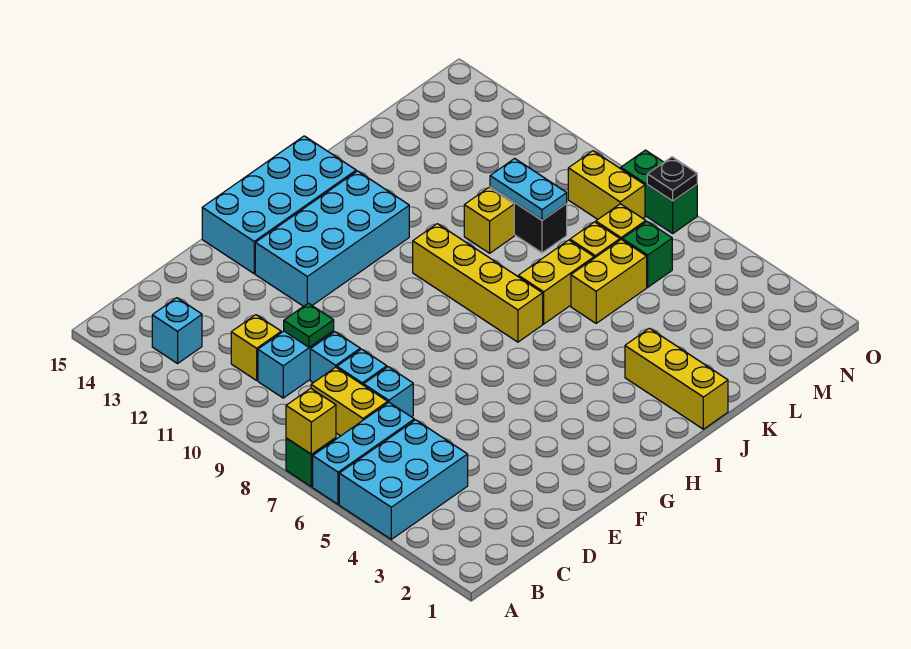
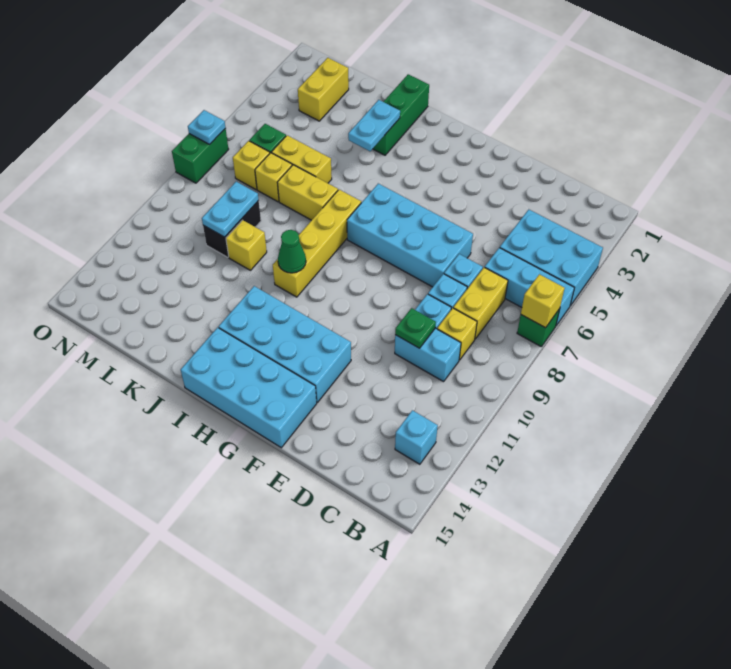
yellow 1x1 brick [231,315,281,380] -> yellow 1x1 brick moved to [437,308,477,360]
none -> cyan 2x4 brick [347,184,473,287]
none -> green 1x1 cone [278,230,306,273]
yellow 1x3 brick [625,328,728,429] -> green 1x3 brick [373,74,429,155]
none -> cyan 1x2 plate [348,100,400,151]
yellow 1x2 brick [568,151,645,219] -> yellow 1x2 brick moved to [298,58,349,121]
black 1x1 plate [647,157,697,201] -> cyan 1x1 plate [188,110,225,144]

